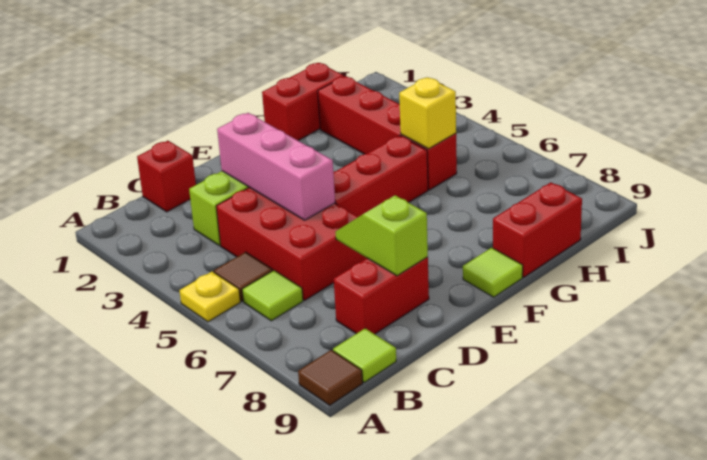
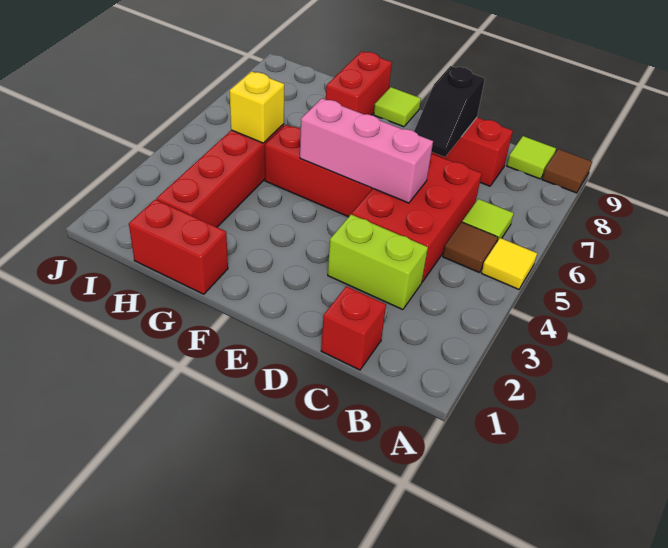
yellow 1x1 plate [179,272,240,322] -> yellow 1x1 tile [481,238,537,289]
pink 1x3 brick [217,113,335,220] -> pink 1x3 brick turned to [300,98,433,203]
lime 1x2 slope [336,195,428,276] -> black 1x2 slope [414,66,485,157]
red 1x2 brick [493,182,582,277] -> red 1x2 brick turned to [326,51,392,115]

